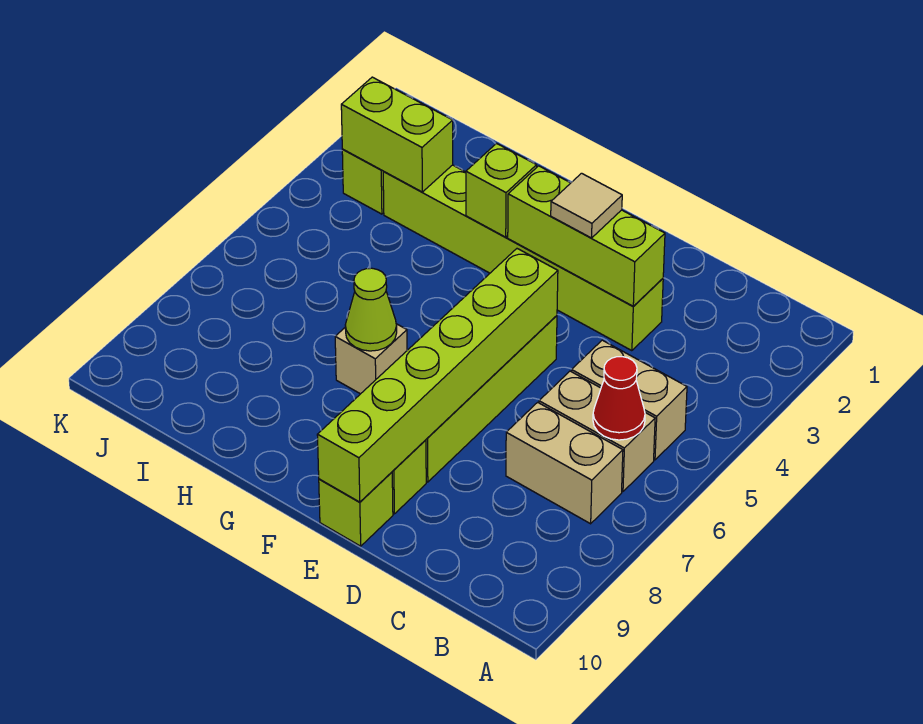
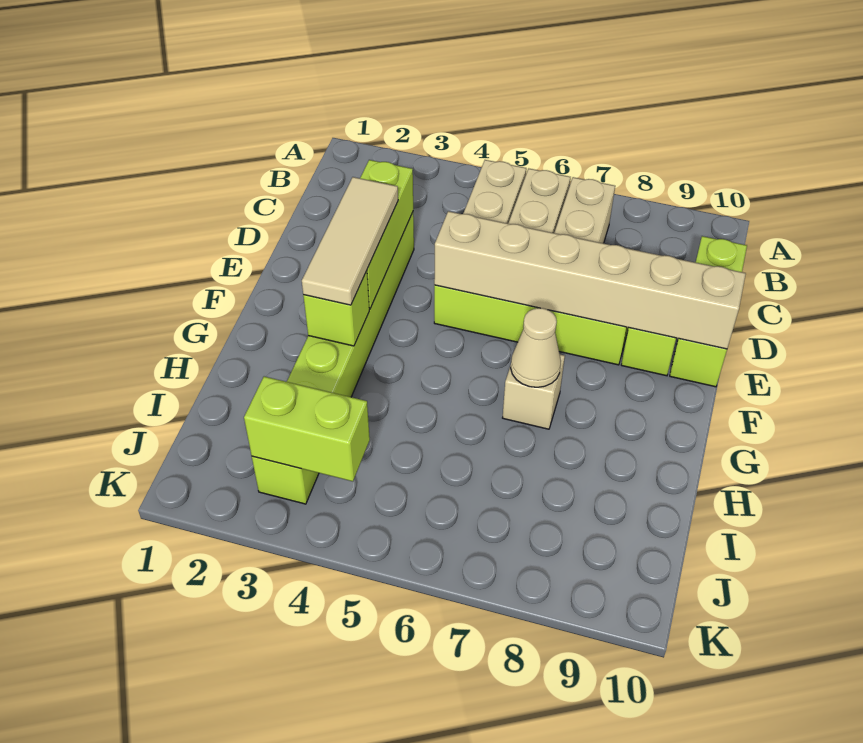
red 1x1 cone [593,357,645,440] -> none
tan 1x1 tile [551,173,622,238] -> tan 1x3 tile [302,177,398,305]
lime 1x6 brick [317,249,558,502] -> tan 1x6 brick [434,211,746,349]
lime 1x1 brick [319,472,393,546] -> lime 1x3 brick [670,236,747,387]
lime 1x1 cone [345,268,397,351] -> tan 1x1 cone [511,308,561,387]
lime 1x2 brick [341,77,453,192] -> lime 1x2 brick turned to [244,376,370,481]

